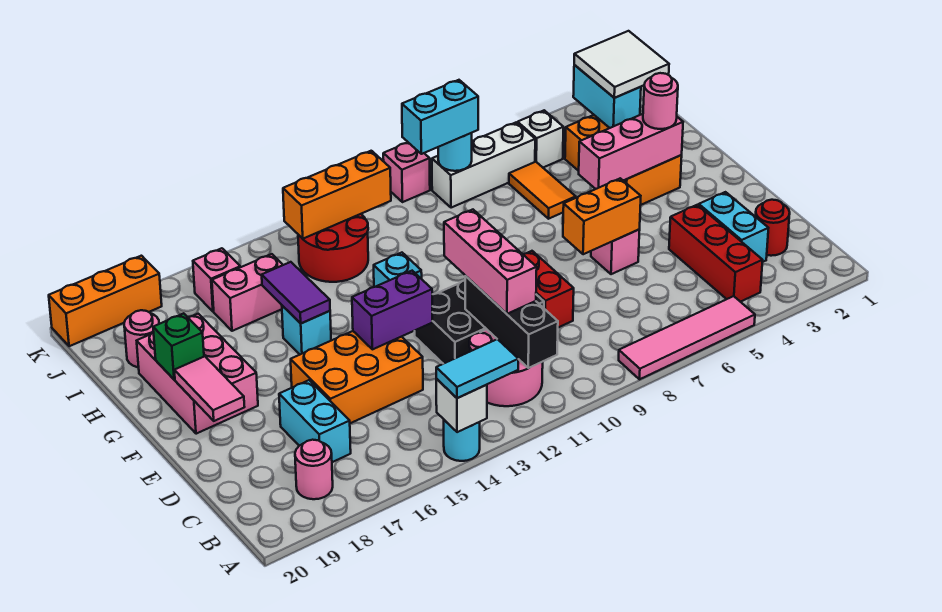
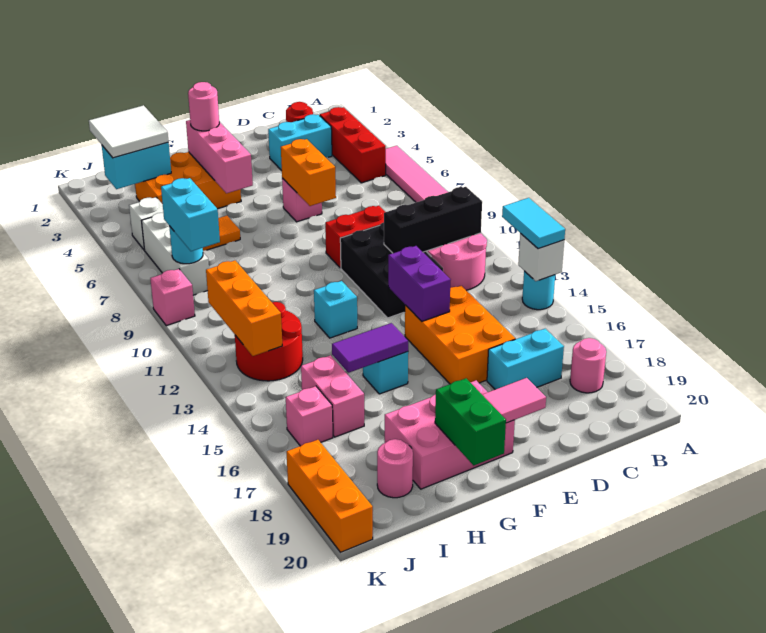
red 1x3 brick [669,205,763,302] -> red 1x3 brick turned to [320,107,386,183]
pink 1x3 brick [444,210,537,314] -> none
green 1x1 brick [153,313,204,380] -> green 1x2 brick [435,378,506,465]

